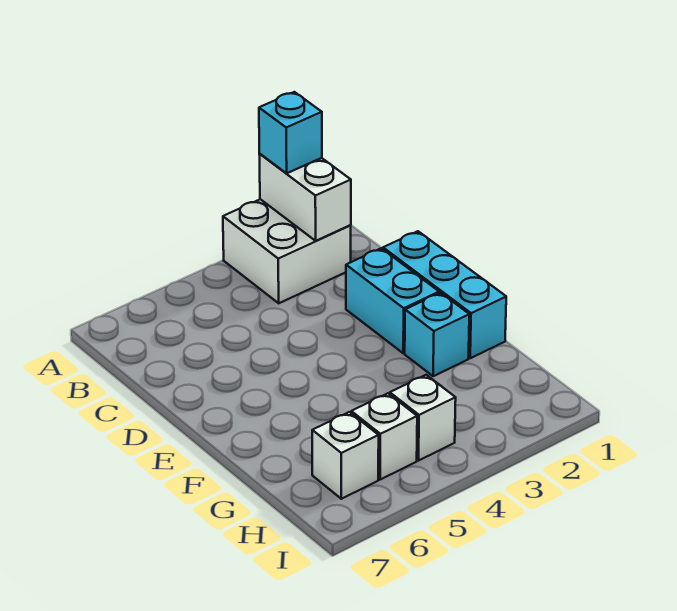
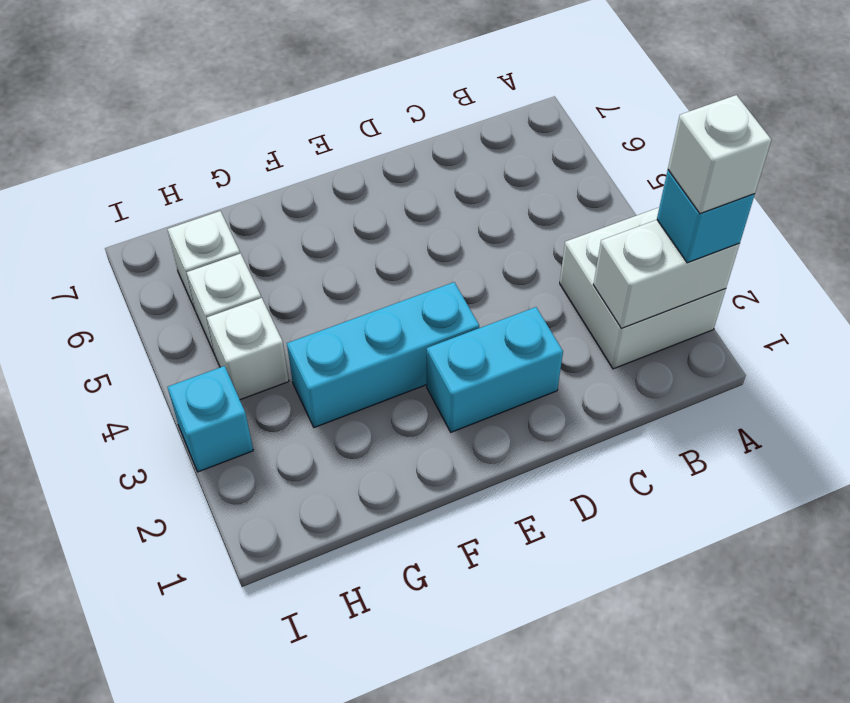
none -> white 1x1 brick [668,95,771,214]
cyan 1x3 brick [383,231,506,358] -> cyan 1x3 brick moved to [287,282,479,428]
cyan 1x1 brick [405,293,469,376] -> cyan 1x1 brick moved to [167,366,253,472]

